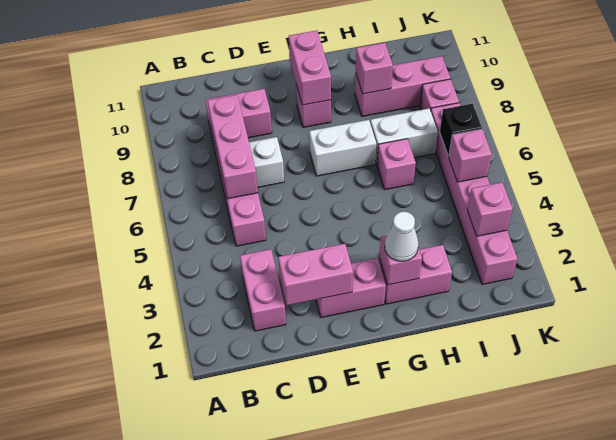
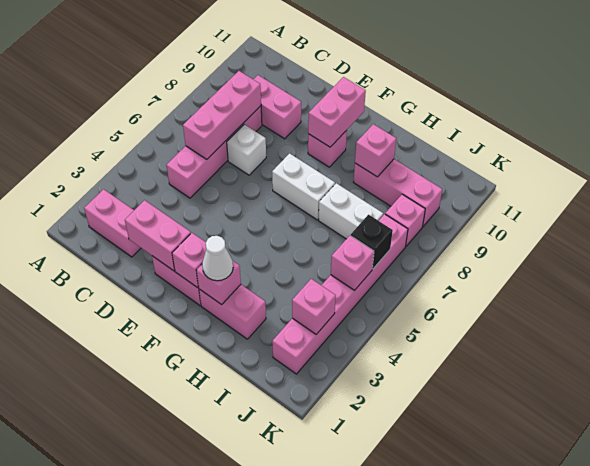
pink 1x2 brick [240,249,286,331] -> pink 1x2 brick turned to [84,189,141,257]
pink 1x1 brick [377,139,416,189] -> pink 1x1 brick moved to [172,233,206,288]

